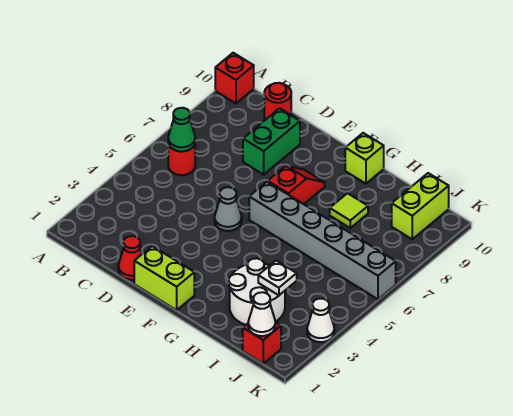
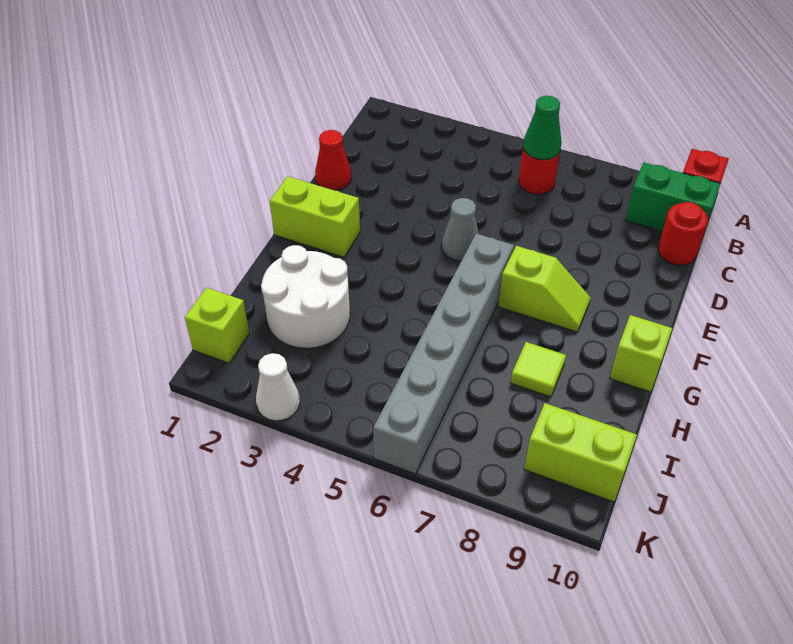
green 1x2 brick [243,108,300,175] -> green 1x2 brick moved to [625,163,721,231]
lime 1x2 brick [134,246,194,310] -> lime 1x2 brick turned to [270,176,360,257]
red 1x2 slope [268,166,325,204] -> lime 1x2 slope [498,246,591,332]
white 1x1 plate [258,261,297,295] -> none
red 1x1 brick [243,322,281,363] -> lime 1x1 brick [185,288,249,363]
white 1x1 cone [248,292,275,336] -> none

